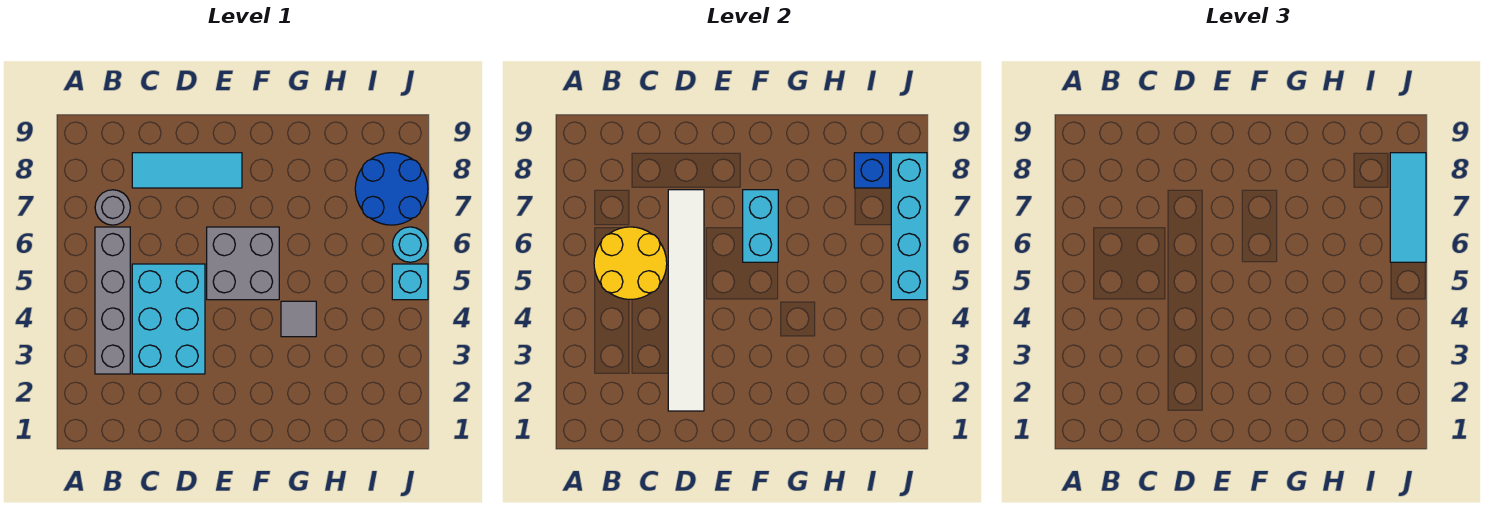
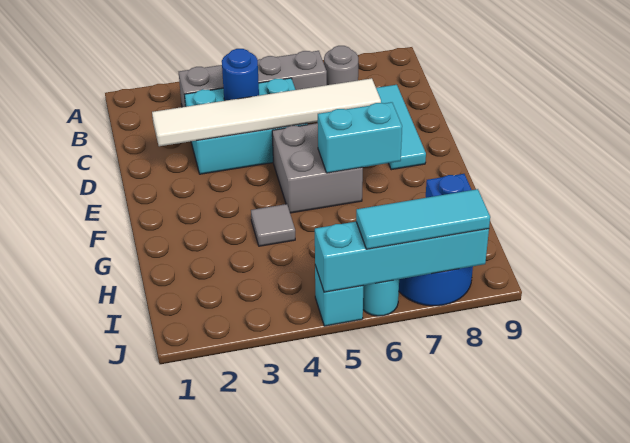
yellow 2x2 round brick [594,227,667,299] -> none
none -> blue 1x1 round brick [222,49,259,101]

